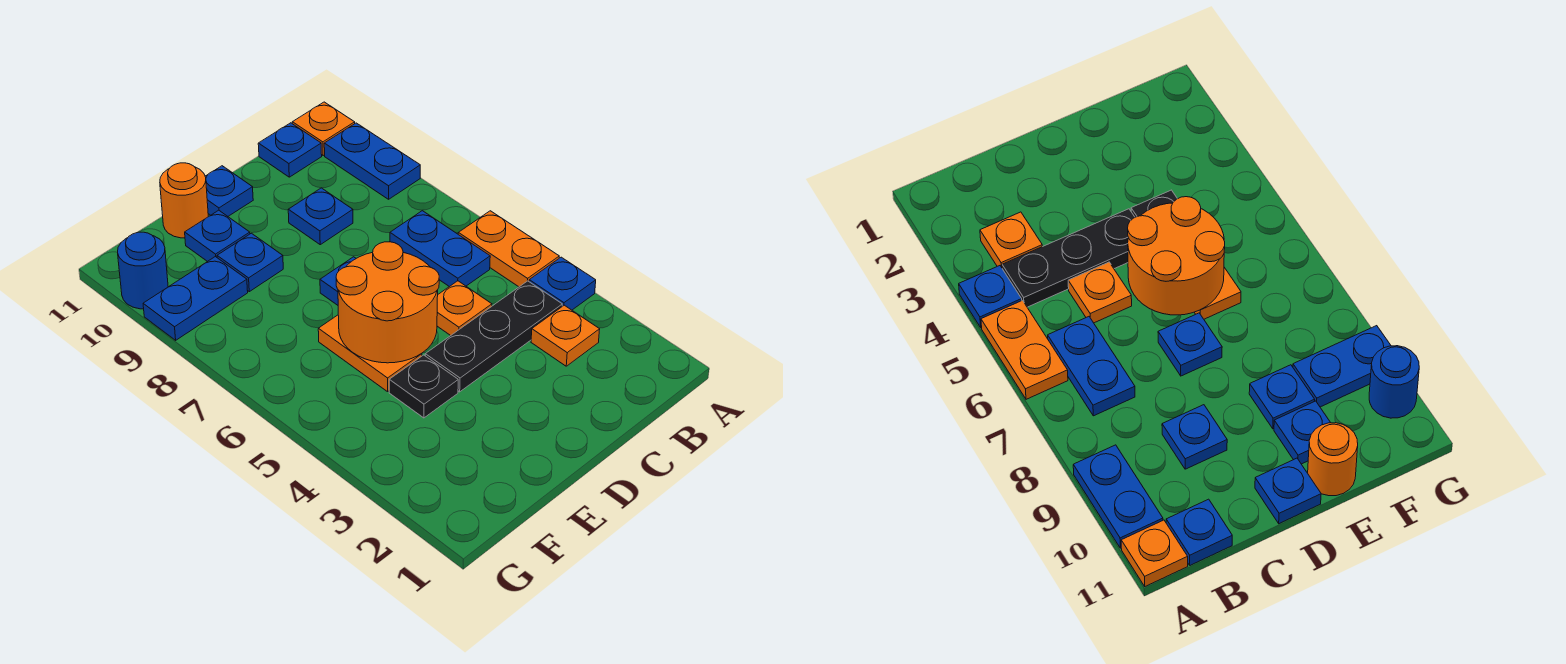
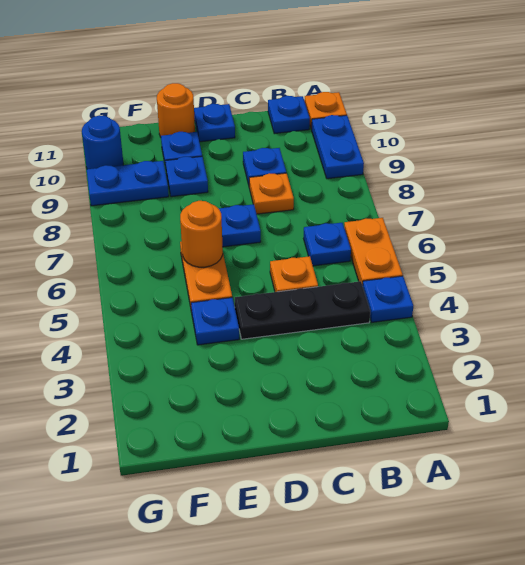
orange 1x1 plate [531,305,600,366] -> orange 1x1 plate moved to [249,173,294,214]
blue 1x2 plate [390,211,490,287] -> blue 1x1 plate [304,223,351,266]
orange 2x2 round brick [336,242,439,363] -> orange 1x1 round brick [180,201,223,267]
black 1x1 plate [389,355,458,418] -> blue 1x1 plate [191,297,239,345]

